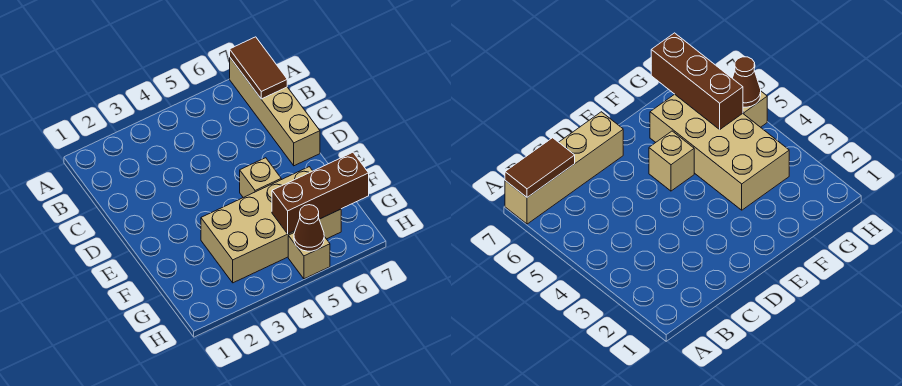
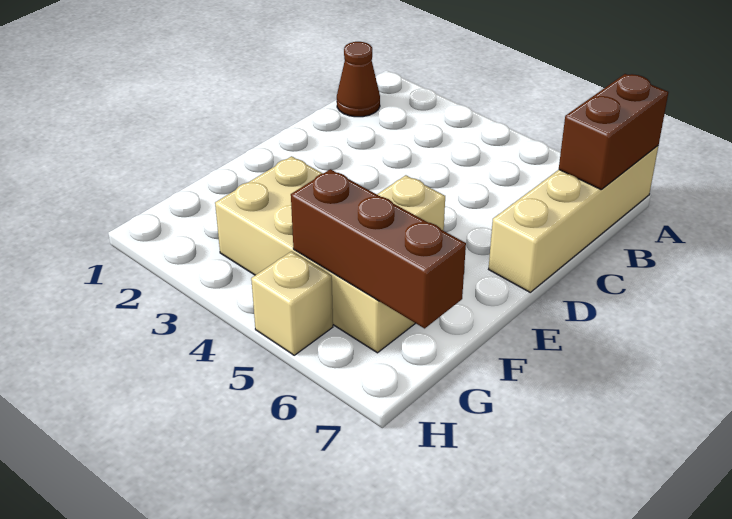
brown 1x2 tile [230,37,287,99] -> brown 1x2 brick [559,74,668,189]
brown 1x1 cone [294,205,324,251] -> brown 1x1 cone moved to [337,42,380,117]

